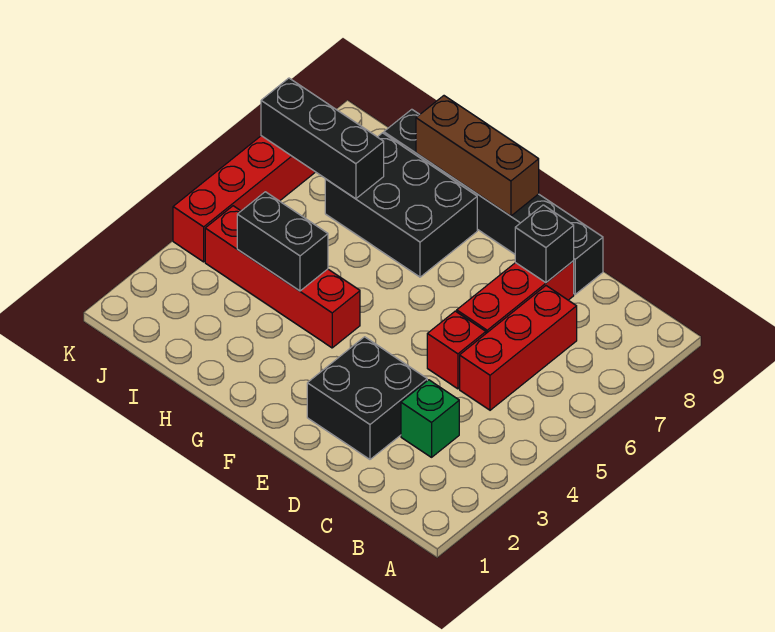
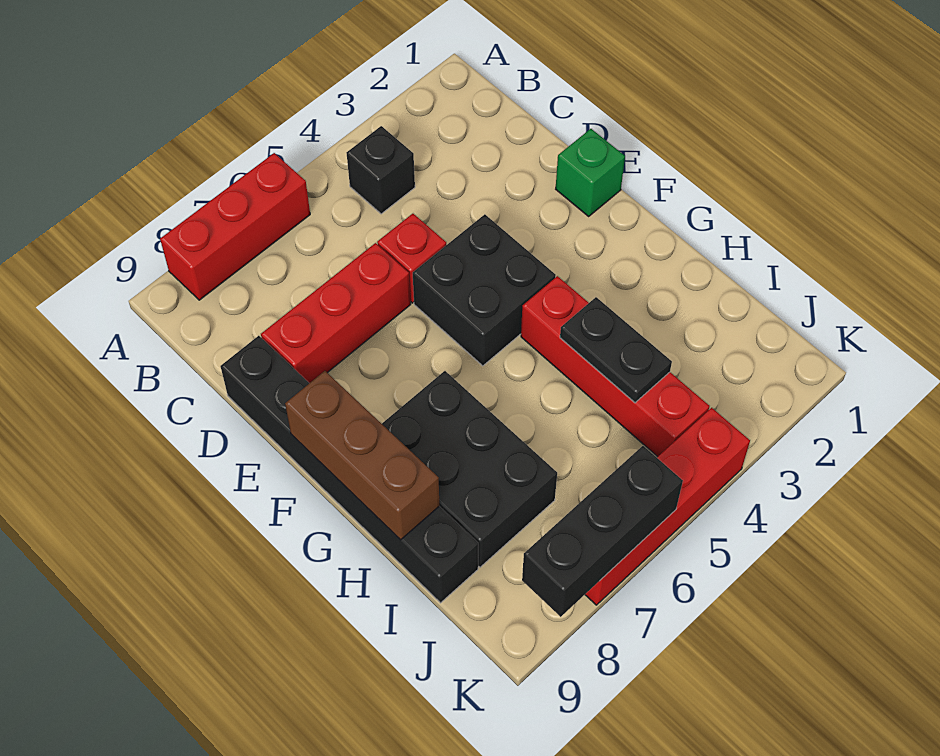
green 1x1 brick [401,380,459,457] -> green 1x1 brick moved to [556,129,625,216]
red 1x3 brick [460,286,577,410] -> red 1x3 brick moved to [160,153,310,300]
black 2x2 brick [307,337,427,459] -> black 2x2 brick moved to [413,214,556,366]
black 1x1 brick [515,205,574,283] -> black 1x1 brick moved to [347,126,415,214]
black 1x2 brick [237,192,328,291] -> black 1x2 plate [560,297,672,403]
black 1x3 brick [261,78,384,199] -> black 1x3 brick turned to [522,446,683,617]

